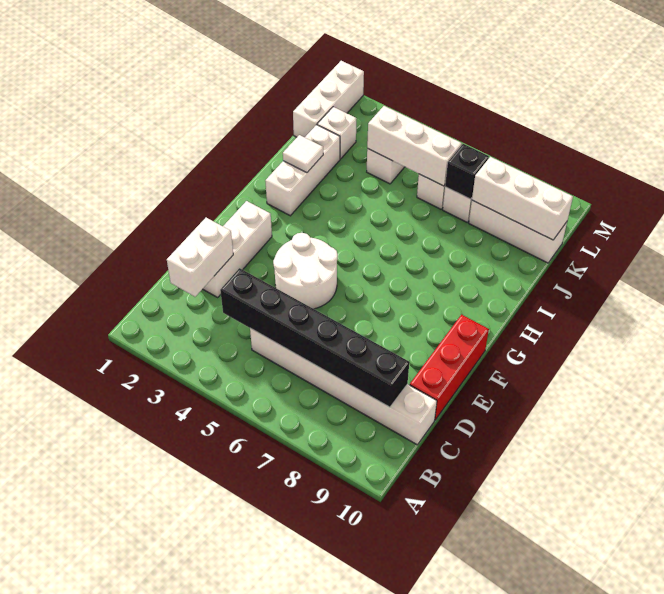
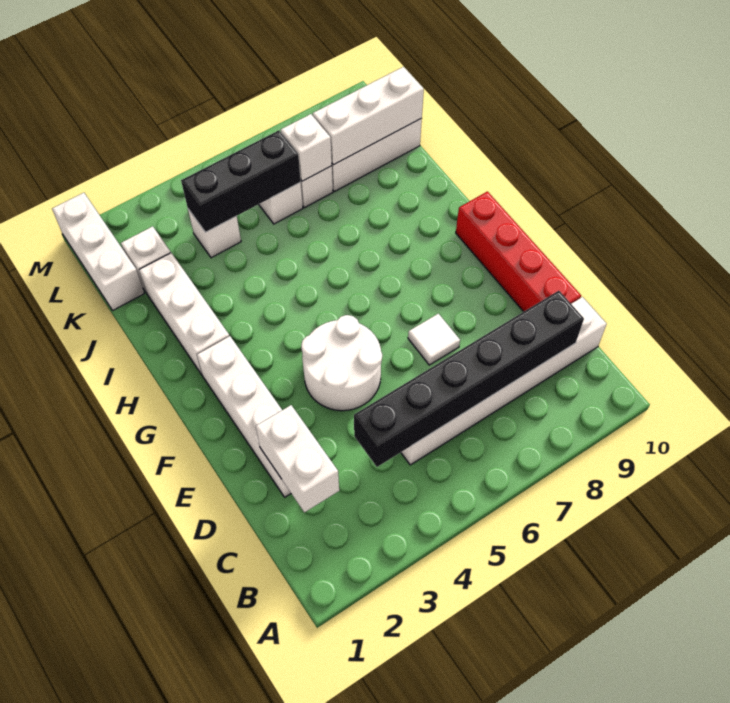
white 1x3 brick [203,201,272,297] -> white 1x4 brick [197,336,291,497]
red 1x3 brick [410,315,489,420] -> red 1x4 brick [456,192,581,312]
white 1x1 tile [283,135,323,173] -> white 1x1 tile moved to [408,314,460,365]
white 1x3 brick [367,106,462,186] -> black 1x3 brick [181,130,301,232]
black 1x1 brick [445,144,489,199] -> white 1x1 brick [281,114,332,181]

